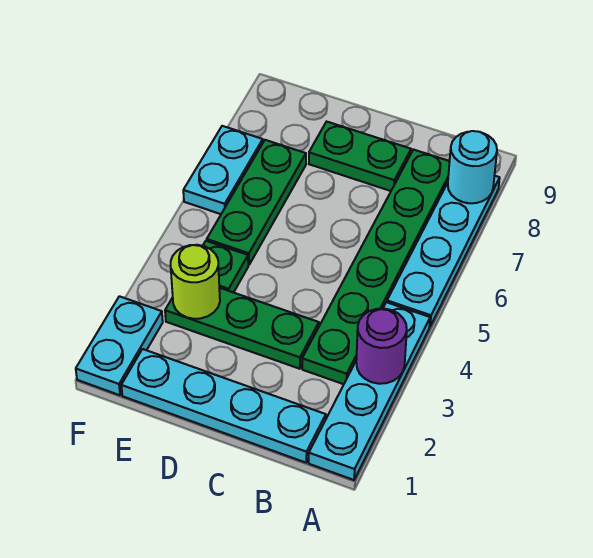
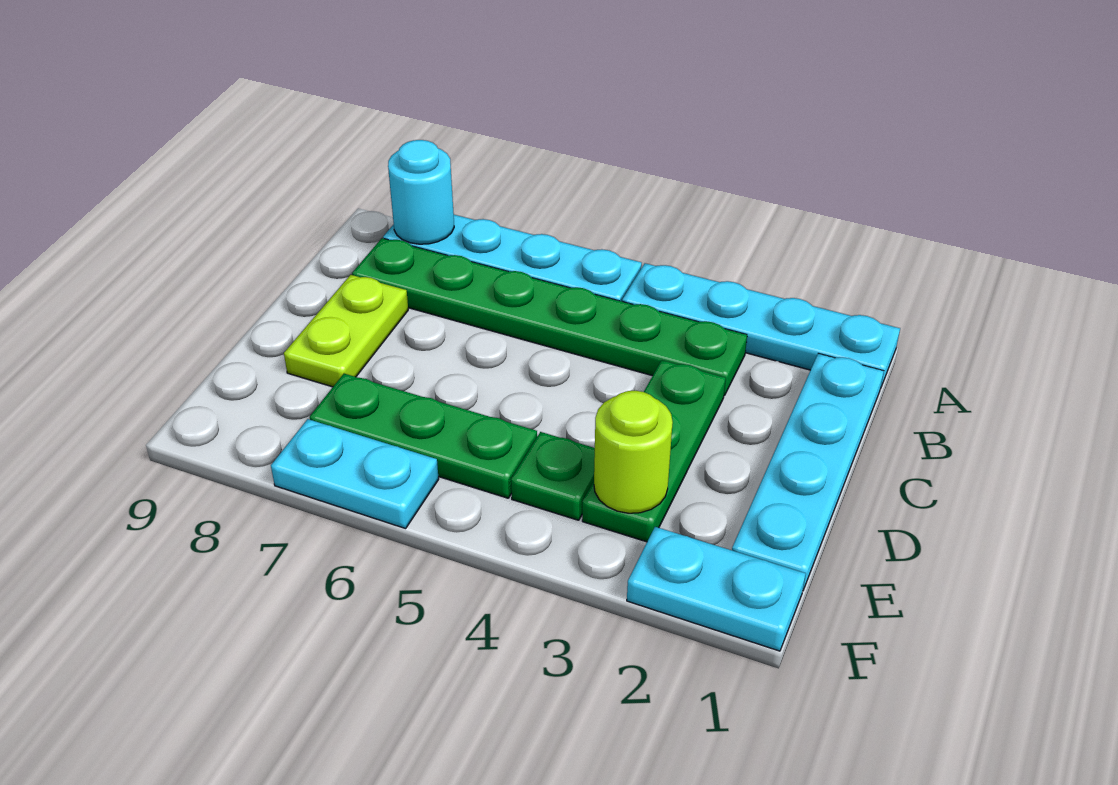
purple 1x1 round brick [356,309,407,384] -> none
green 1x2 plate [309,122,411,191] -> lime 1x2 plate [284,275,408,387]

